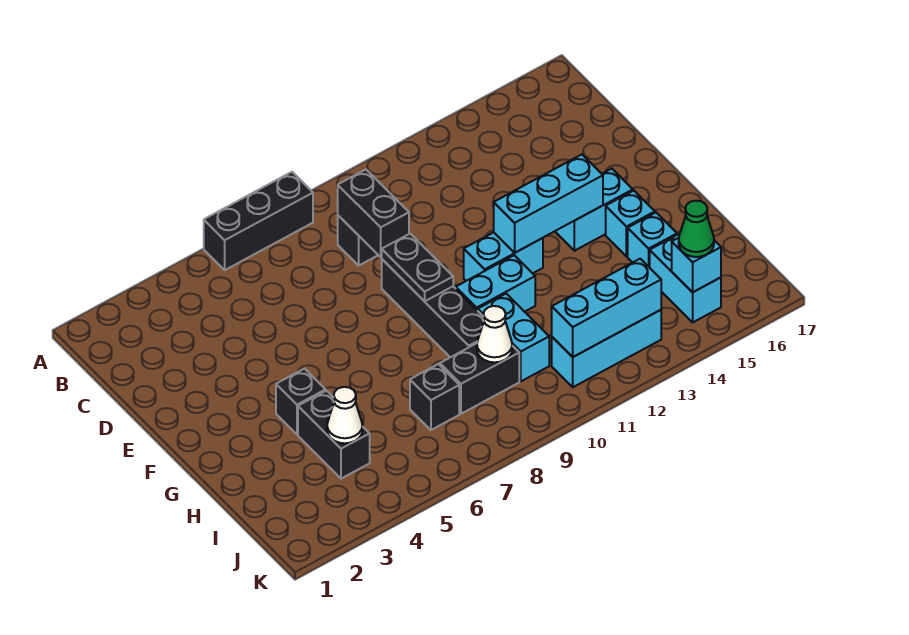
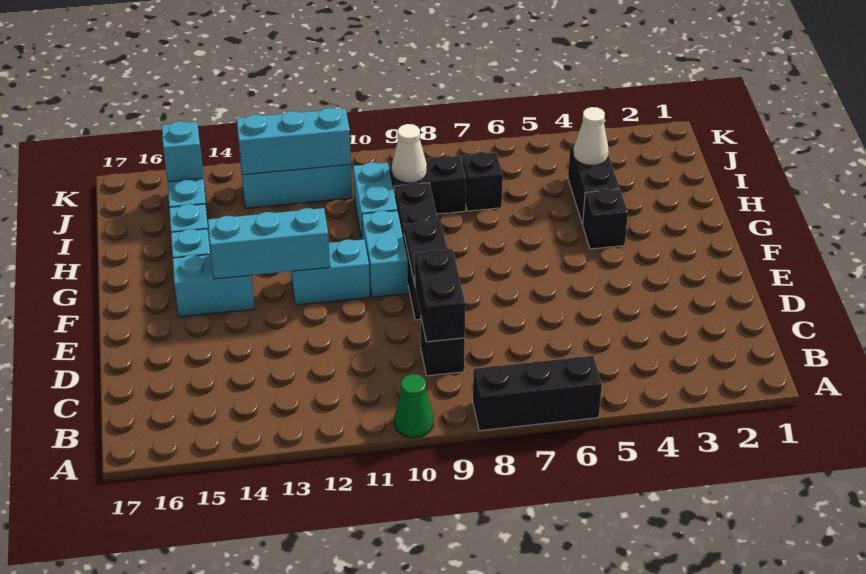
cyan 1x2 brick [456,255,535,312] -> cyan 1x2 brick turned to [362,211,408,297]
green 1x1 cone [679,201,714,257] -> green 1x1 cone moved to [394,374,433,438]

